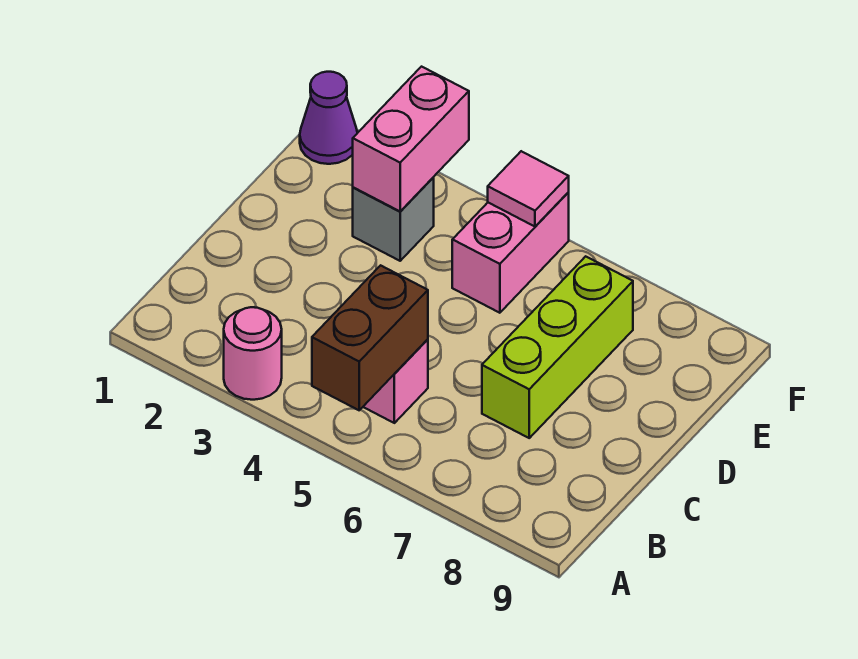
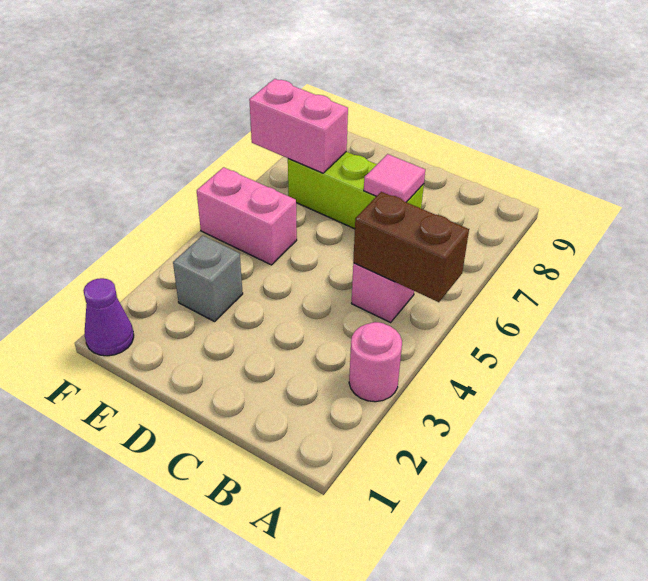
pink 1x2 brick [353,67,469,211] -> pink 1x2 brick moved to [249,79,348,173]
pink 1x1 tile [488,151,569,226] -> pink 1x1 tile moved to [364,154,425,202]

